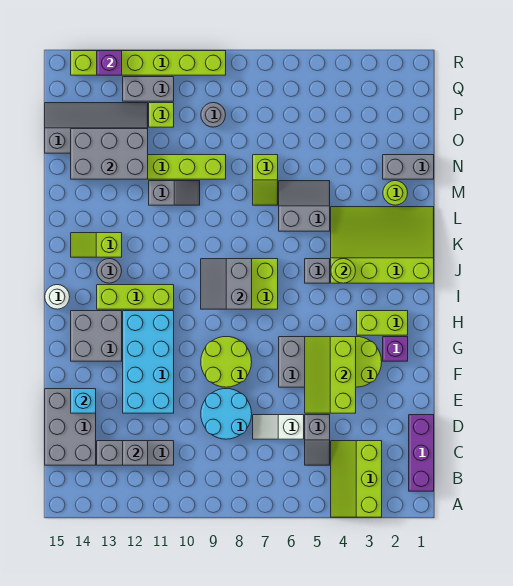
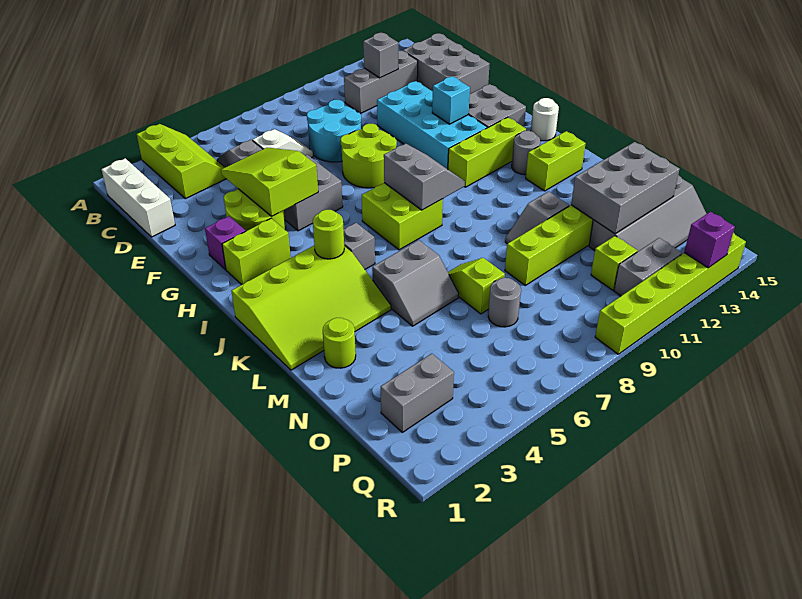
purple 1x3 brick [409,415,434,491] -> white 1x3 brick [102,158,175,237]
lime 2x3 slope [305,337,356,413] -> lime 2x3 slope turned to [221,147,318,217]
cyan 1x1 brick [71,389,96,413] -> cyan 1x1 brick moved to [432,76,470,124]
lime 1x2 slope [71,233,122,257] -> lime 1x2 brick [526,131,586,191]
grey 1x2 brick [383,155,434,179] -> grey 1x2 brick moved to [381,354,454,432]
grey 1x1 round brick [201,103,226,127] -> grey 1x1 round brick moved to [488,278,521,327]

